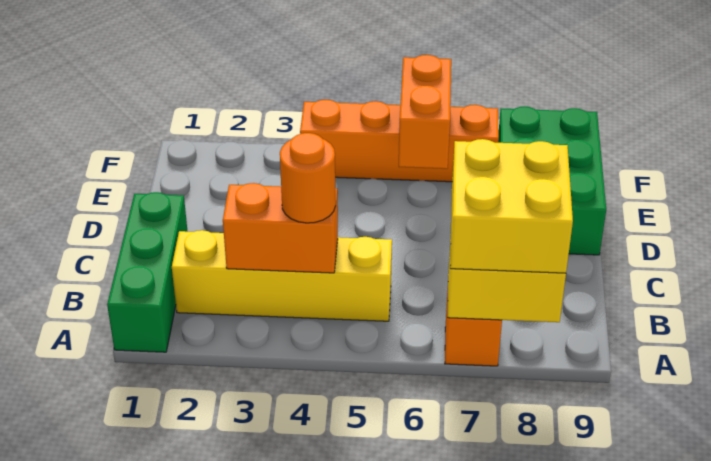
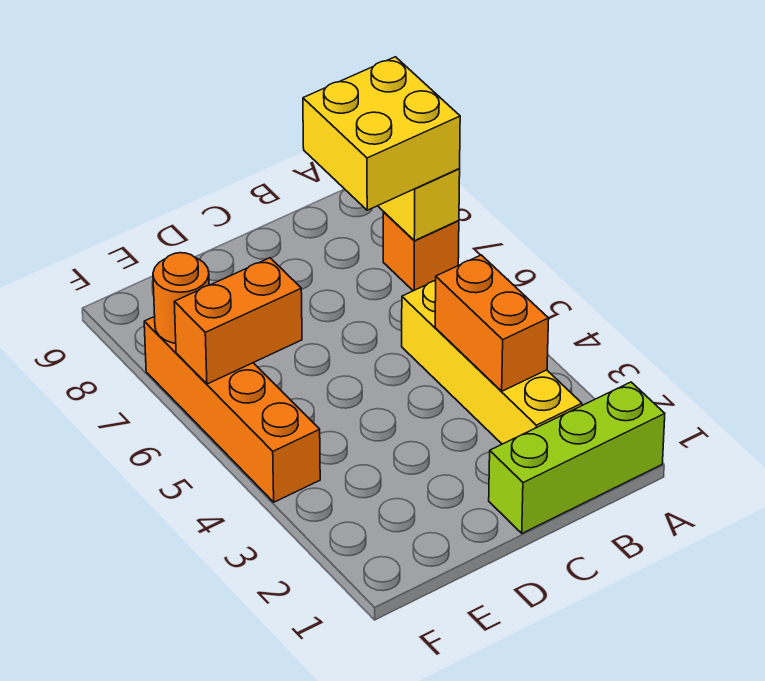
green 1x3 brick [107,192,188,352] -> lime 1x3 brick [489,382,665,533]
orange 1x1 round brick [280,133,336,223] -> orange 1x1 round brick moved to [153,253,209,343]
green 2x3 brick [498,106,606,255] -> none

